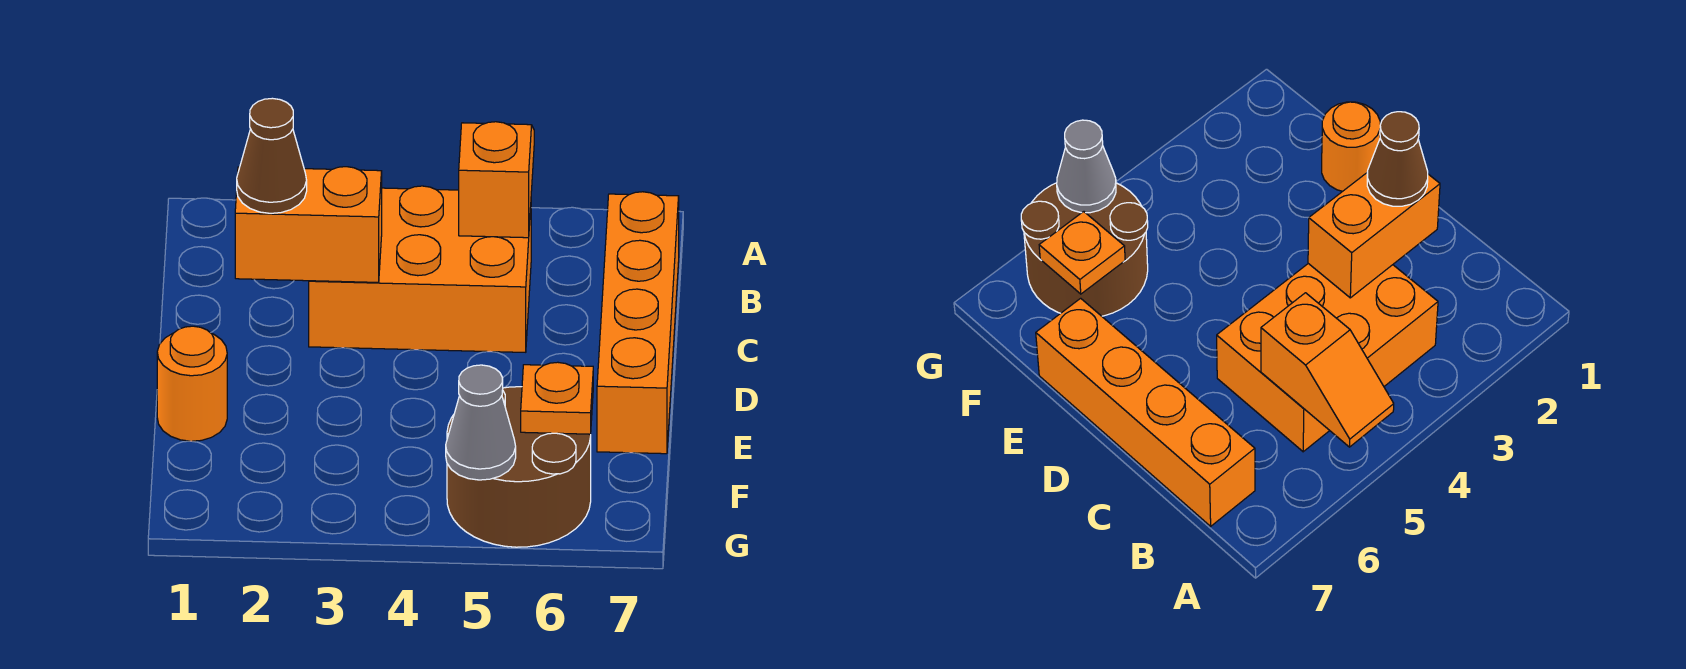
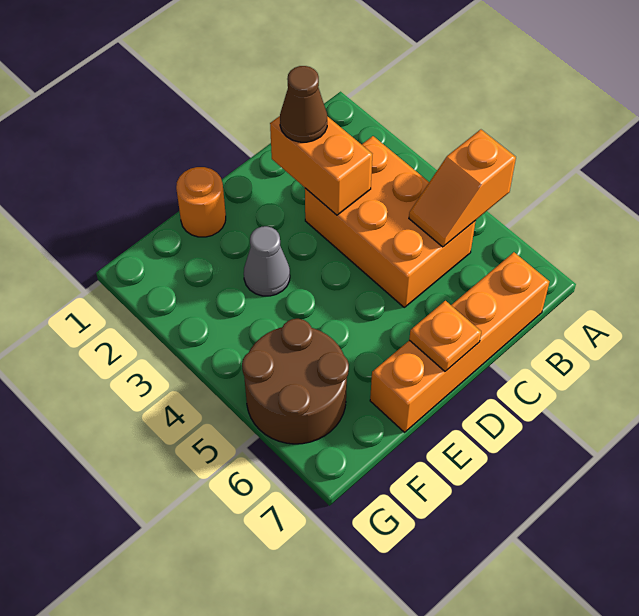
orange 1x2 slope [459,122,534,238] -> orange 1x2 slope turned to [409,130,516,247]
orange 1x1 plate [521,362,593,434] -> orange 1x1 plate moved to [409,301,481,371]
grey 1x1 cone [446,365,516,480] -> grey 1x1 cone moved to [244,226,290,296]

